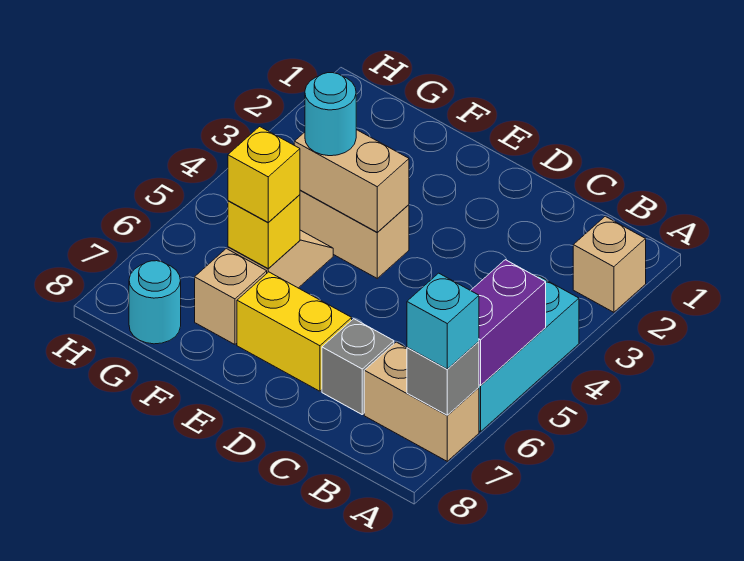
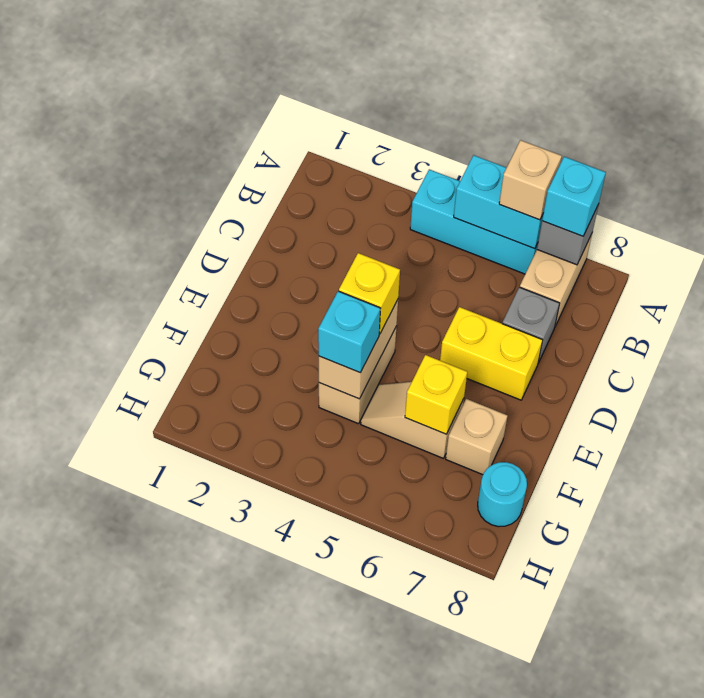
tan 1x1 brick [573,216,646,312] -> tan 1x1 brick moved to [499,140,562,220]
purple 1x2 brick [471,260,546,385] -> cyan 1x2 brick [454,155,543,249]
yellow 1x2 brick [237,272,352,391] -> yellow 1x2 brick turned to [440,307,542,400]
cyan 1x1 round brick [305,73,356,156] -> cyan 1x1 brick [318,291,380,372]
yellow 1x1 brick [228,127,300,222] -> yellow 1x1 brick moved to [339,253,400,334]

